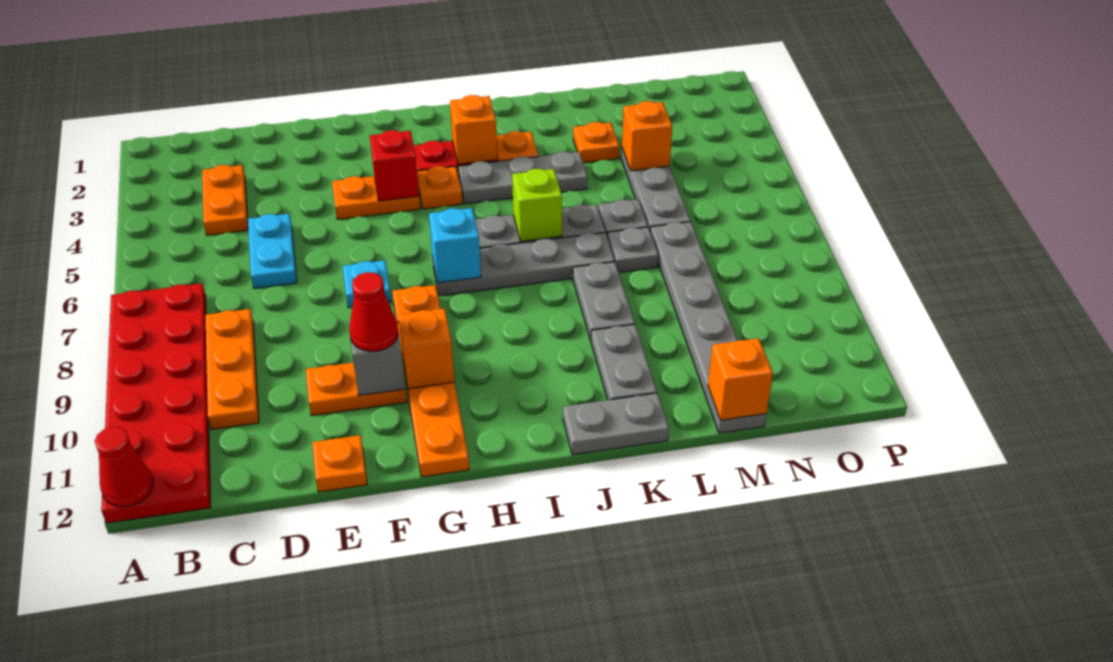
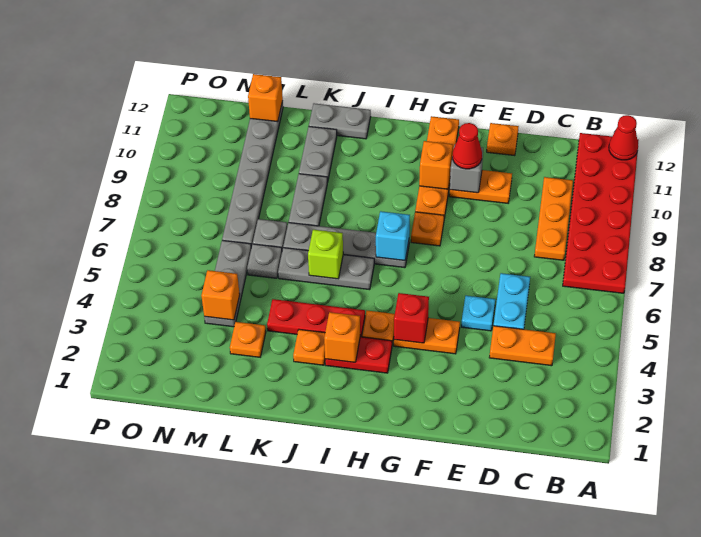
orange 1x2 plate [202,165,248,235] -> orange 1x2 plate turned to [489,326,556,366]
cyan 1x1 plate [343,260,391,308] -> cyan 1x1 plate moved to [461,296,495,331]
grey 1x3 plate [458,152,587,204] -> red 1x3 plate [267,299,365,337]

